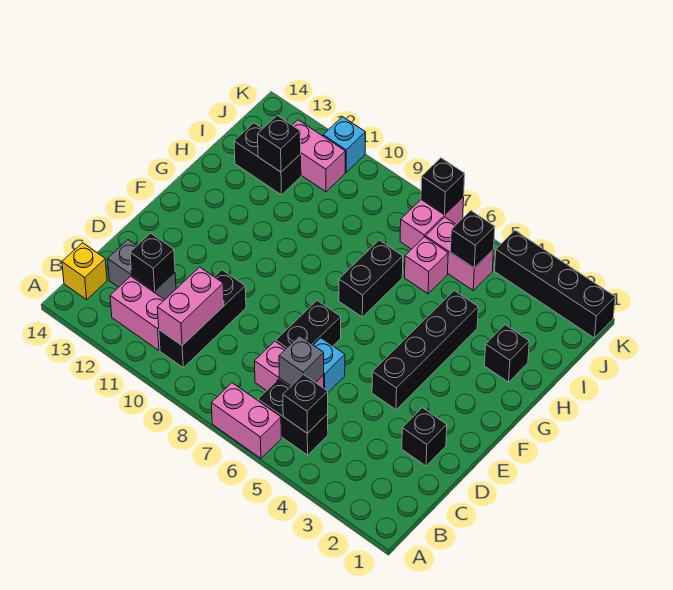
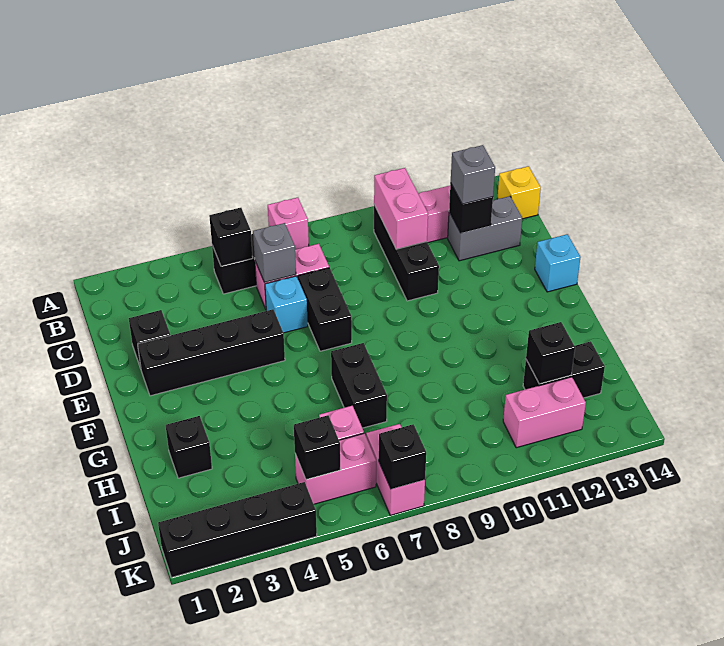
pink 1x2 brick [211,383,281,458] -> pink 1x1 brick [268,198,309,249]
none -> grey 1x1 brick [451,145,495,204]
black 1x4 brick [372,290,478,410] -> black 1x4 brick turned to [138,309,285,396]
cyan 1x1 brick [323,117,365,172] -> cyan 1x1 brick moved to [535,234,581,292]

